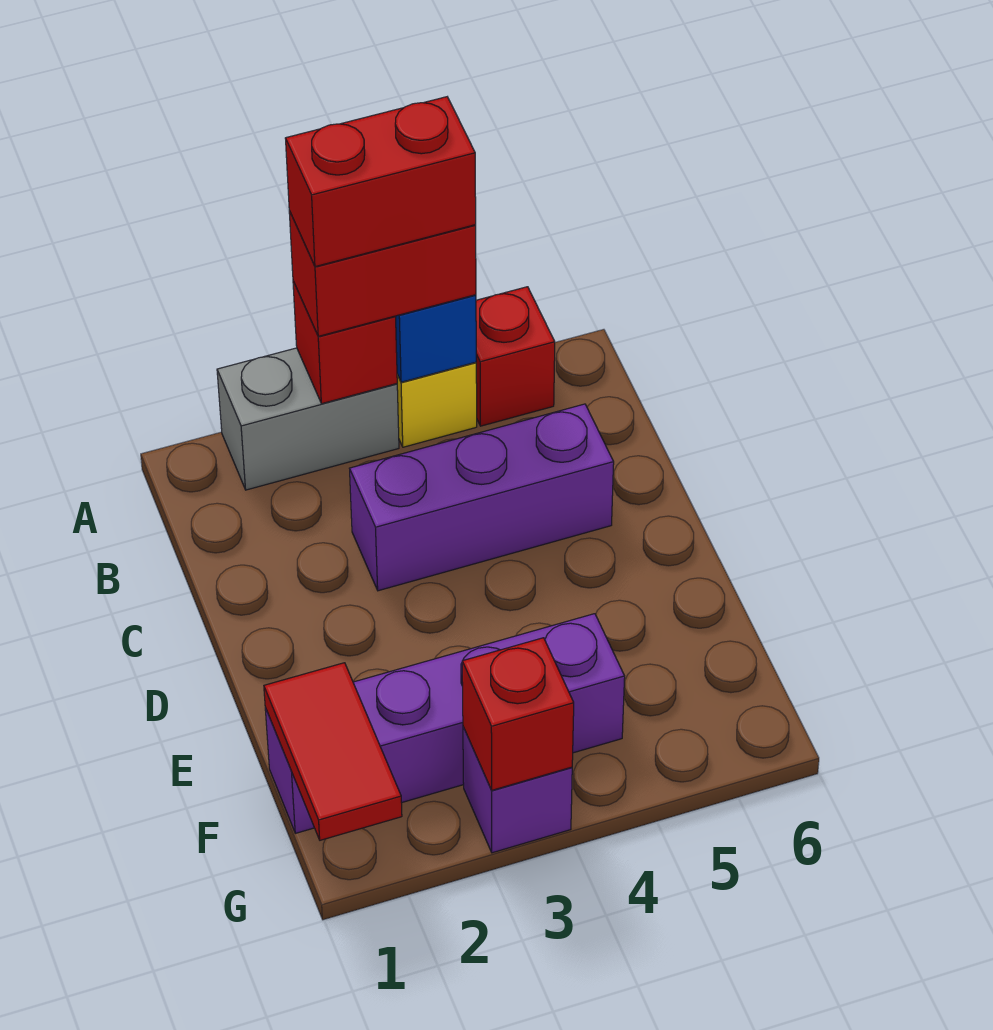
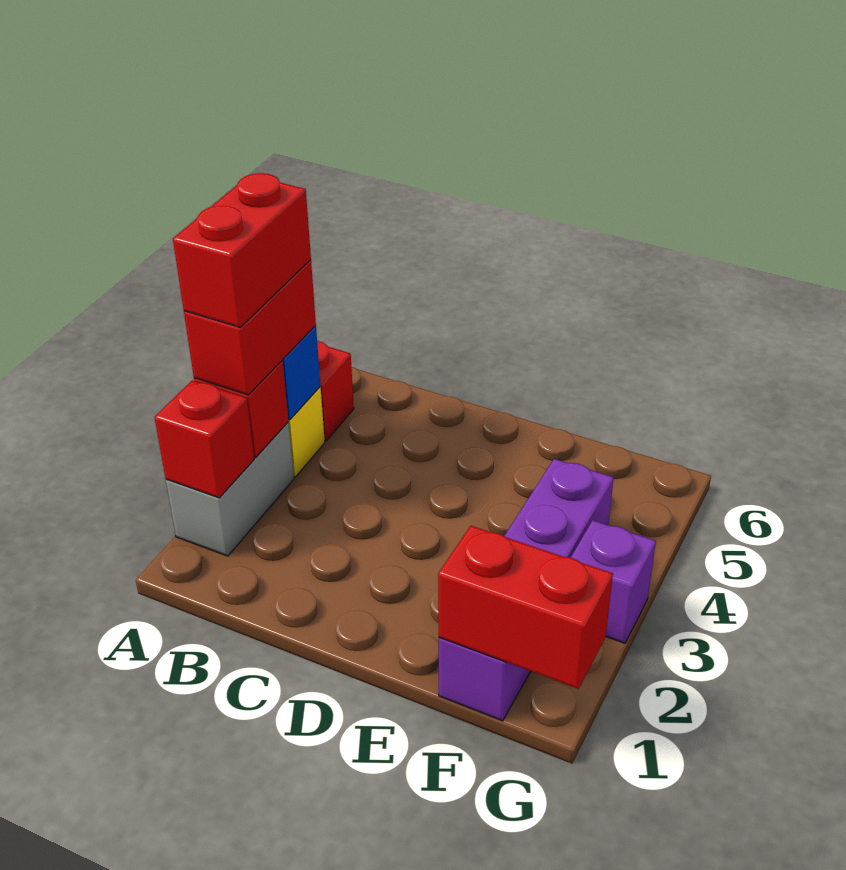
purple 1x3 brick [349,404,614,591] -> none
red 1x2 tile [264,663,402,840] -> red 1x2 brick [438,526,613,689]
red 1x1 brick [462,638,574,790] -> red 1x1 brick moved to [154,380,254,498]

